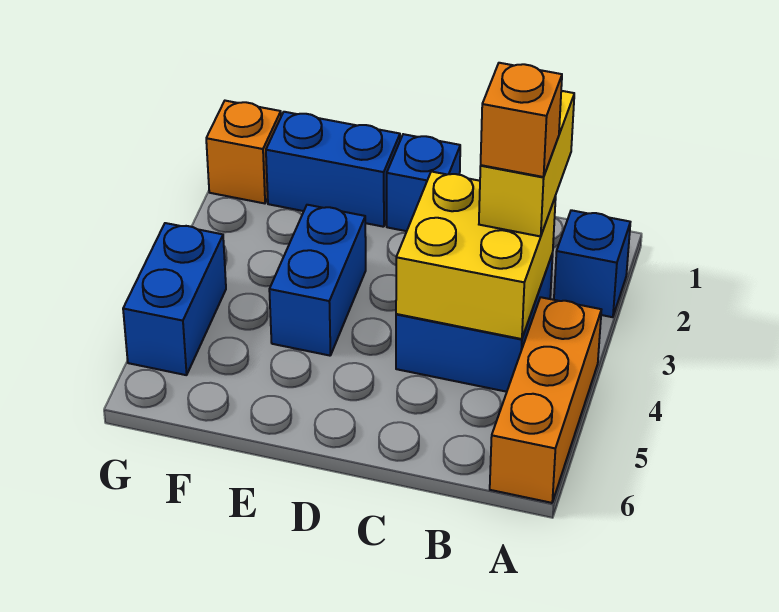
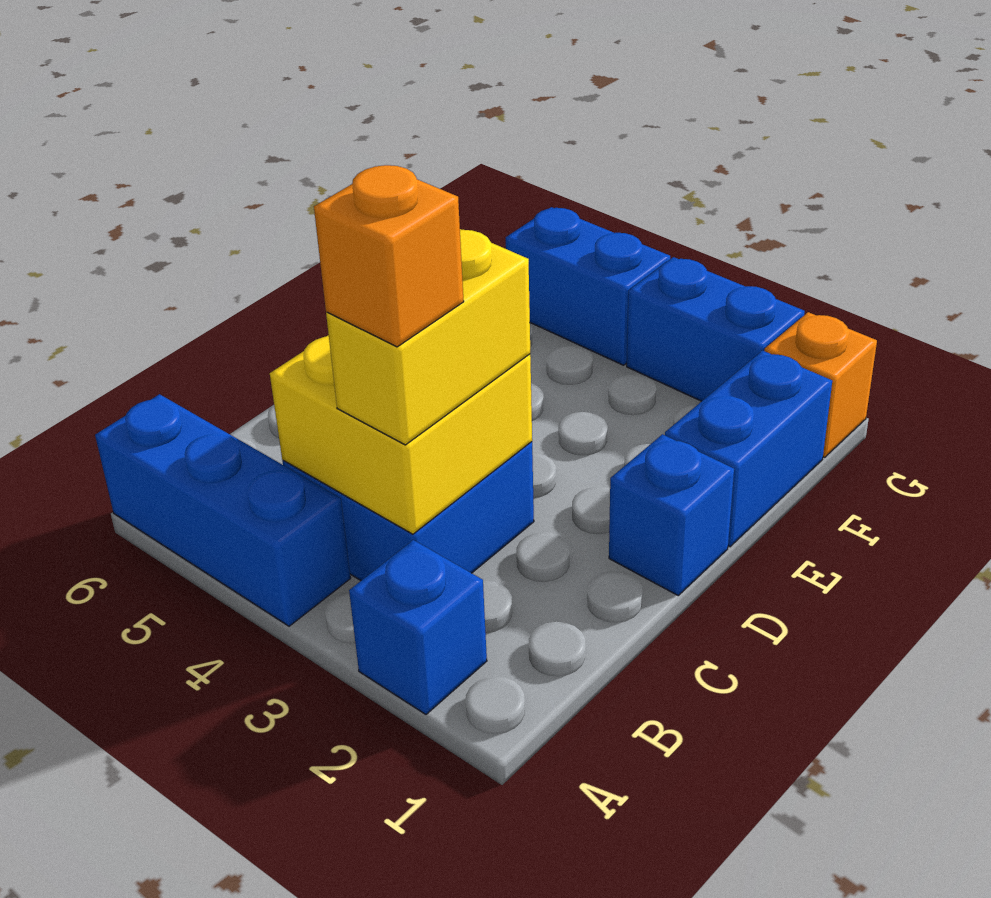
orange 1x3 brick [490,297,601,503] -> blue 1x3 brick [95,394,351,626]
yellow 1x2 brick [479,91,574,236] -> yellow 1x2 brick turned to [326,229,530,445]
blue 1x2 brick [269,205,366,356] -> blue 1x2 brick moved to [627,257,805,401]

